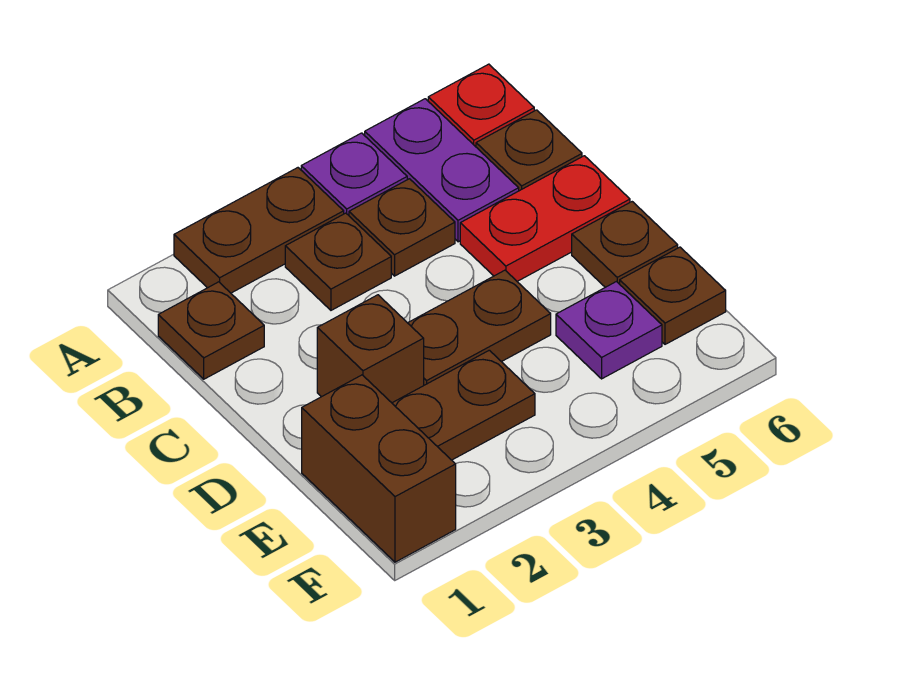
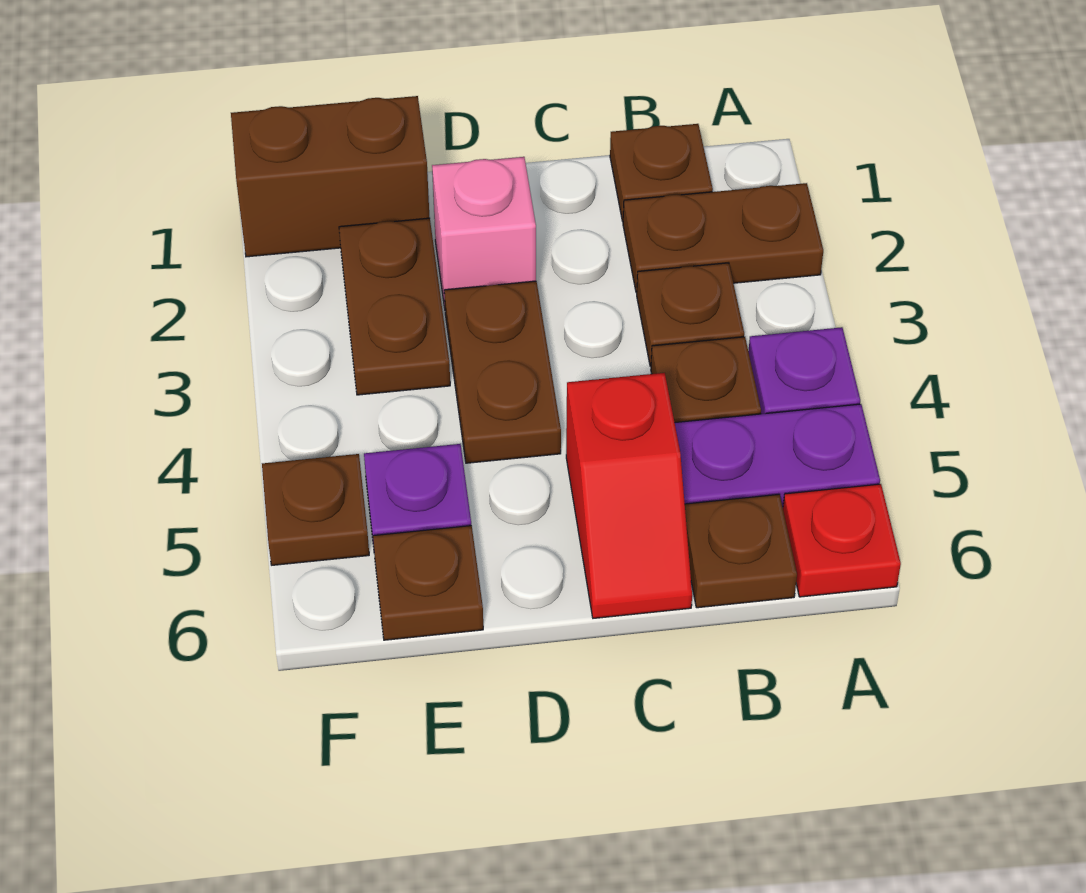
brown 1x2 plate [174,168,344,293] -> brown 1x2 plate turned to [623,183,823,293]
red 1x2 plate [460,156,630,281] -> red 1x2 slope [566,373,692,618]
brown 1x1 brick [317,295,424,403] -> pink 1x1 brick [432,157,536,308]
brown 1x1 plate [572,202,678,287] -> brown 1x1 plate moved to [262,454,369,565]

